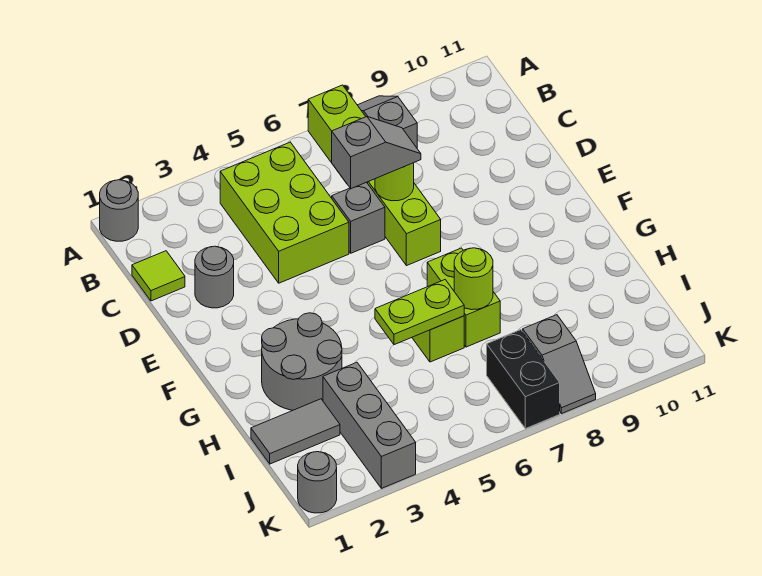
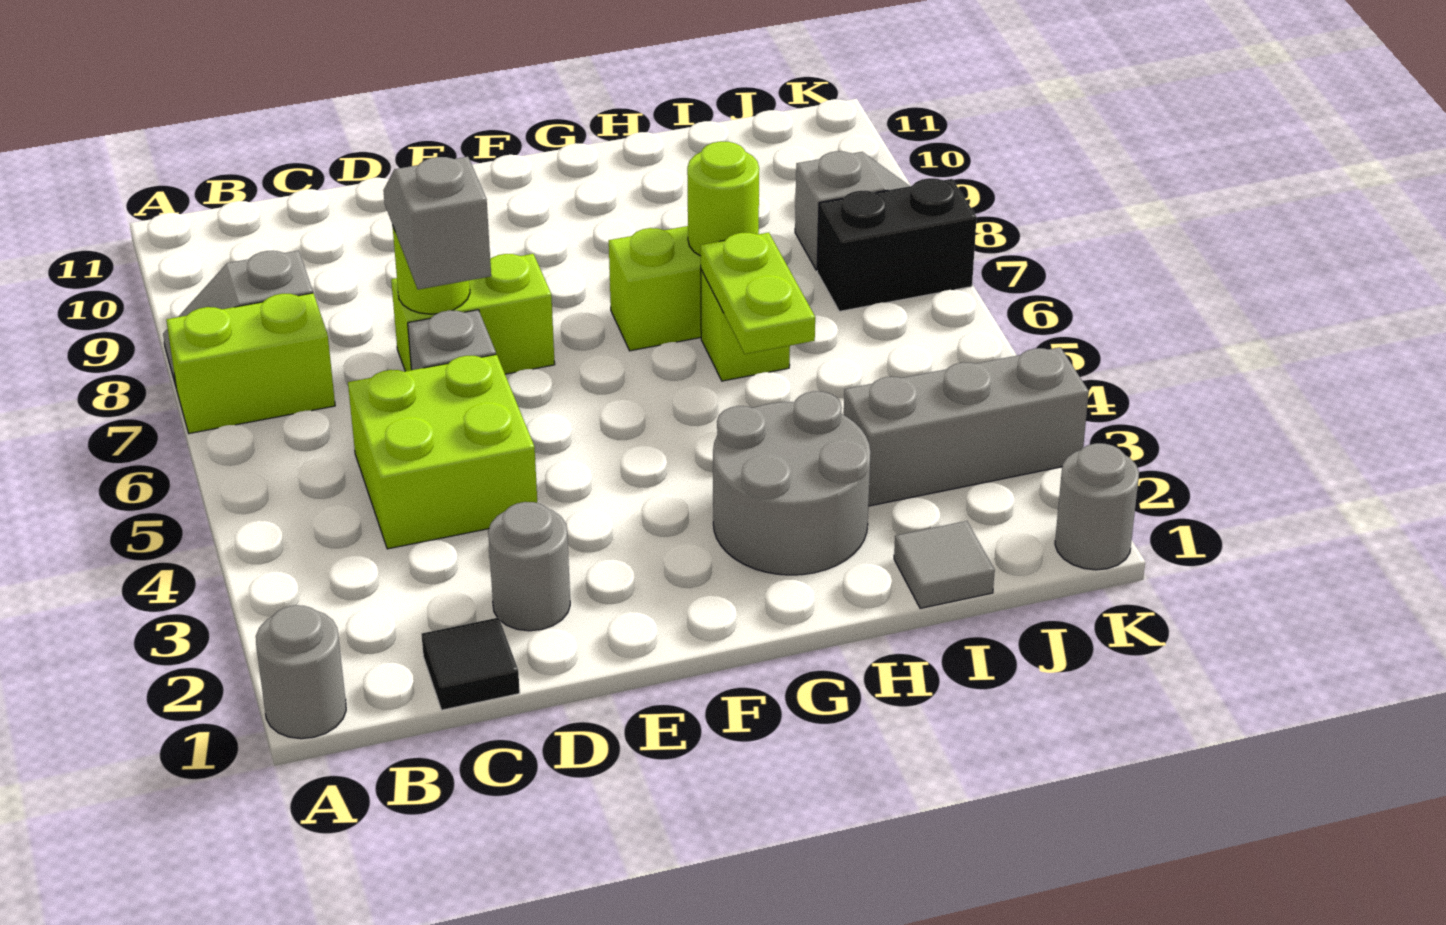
lime 2x3 brick [220,142,349,283] -> lime 2x2 brick [348,354,537,549]
lime 1x1 tile [132,251,185,301] -> black 1x1 tile [422,618,520,710]
grey 1x2 tile [251,399,340,464] -> grey 1x1 tile [894,521,995,608]

